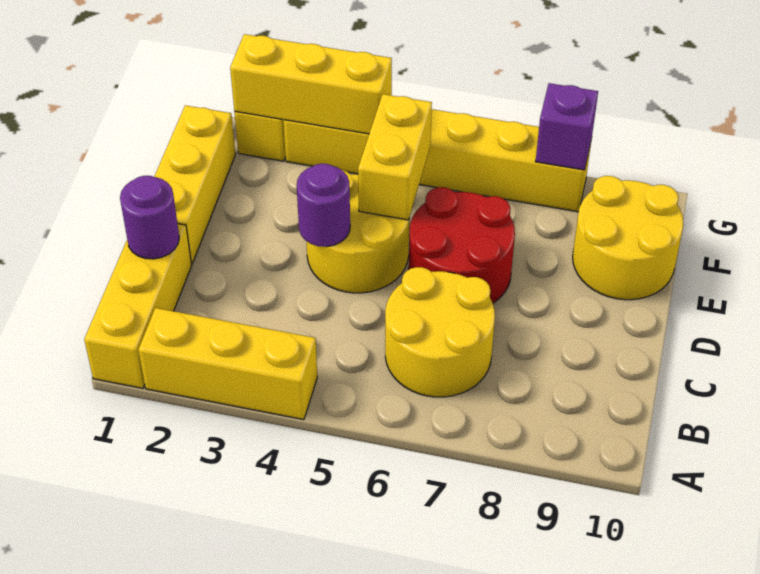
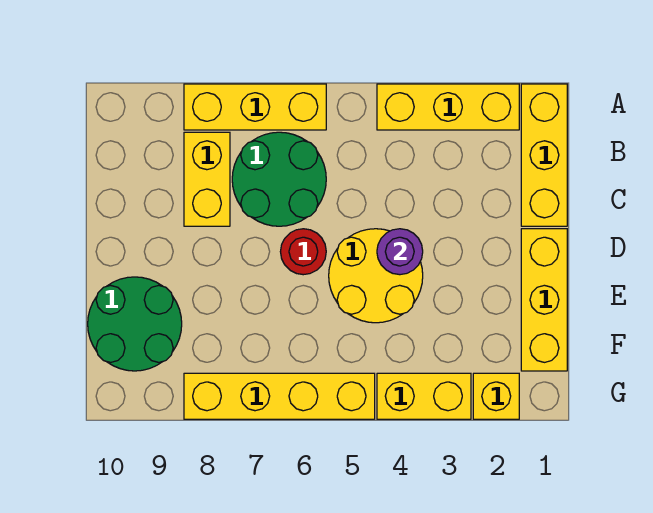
yellow 2x2 round brick [385,267,495,397] -> green 2x2 round brick [232,132,326,226]
purple 1x1 round brick [120,176,179,259] -> none
red 2x2 round brick [409,187,515,303] -> red 1x1 round brick [280,229,326,275]
yellow 1x2 brick [358,94,432,220] -> yellow 1x2 brick moved to [184,132,230,226]
yellow 2x2 round brick [573,176,683,300] -> green 2x2 round brick [88,277,182,371]
yellow 1x3 brick [230,34,392,134] -> yellow 1x3 brick moved to [184,84,326,130]
purple 1x1 brick [536,83,598,170] -> none

